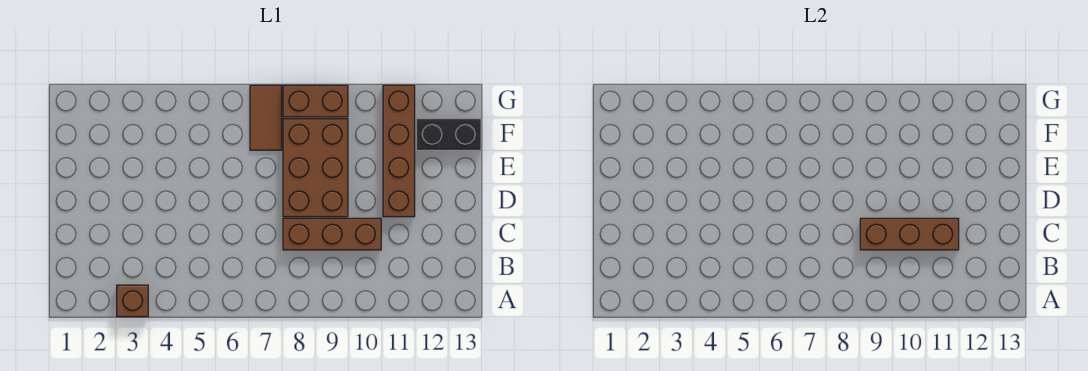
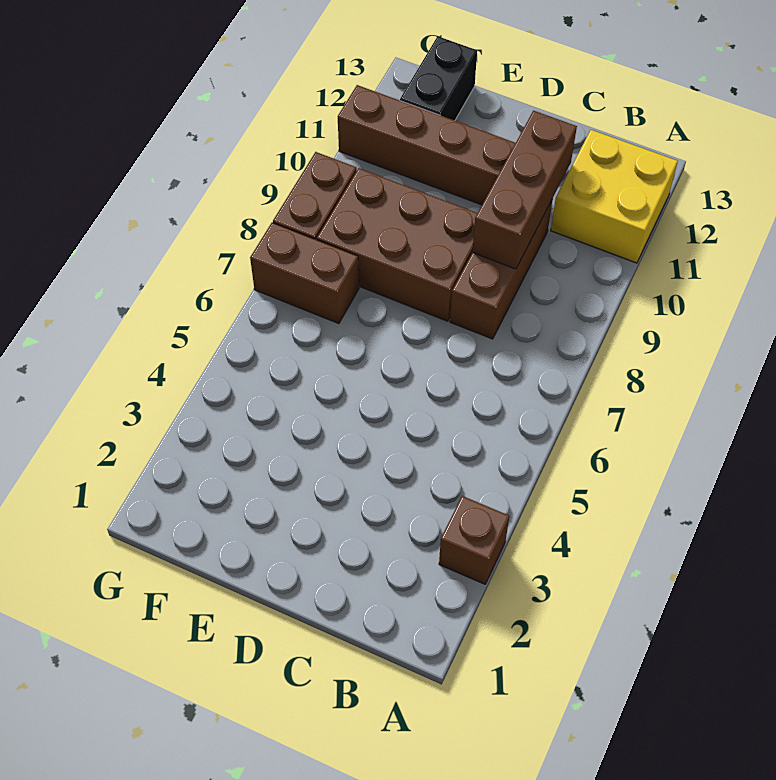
none -> yellow 2x2 brick [551,130,678,263]
brown 1x2 tile [250,85,282,150] -> brown 1x2 brick [250,223,359,324]

